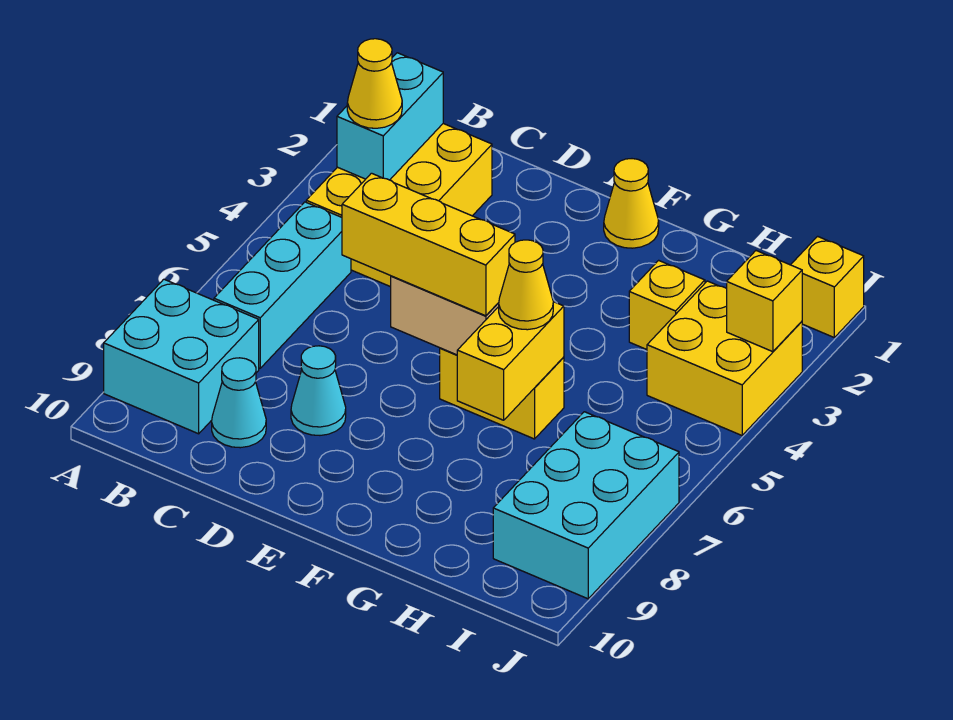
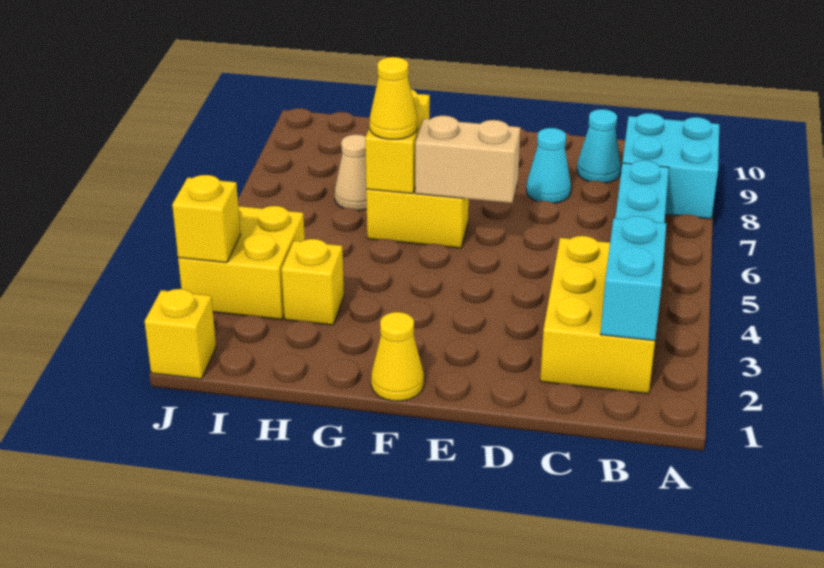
yellow 1x1 cone [347,39,402,128] -> none
yellow 1x3 brick [342,173,515,316] -> none
none -> tan 1x1 cone [335,135,367,211]
cyan 2x3 brick [493,412,679,599] -> none

